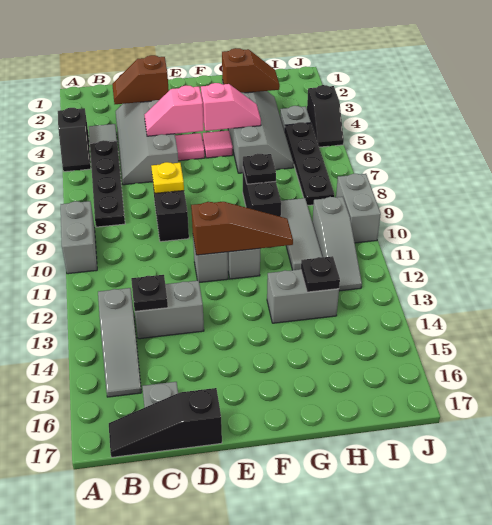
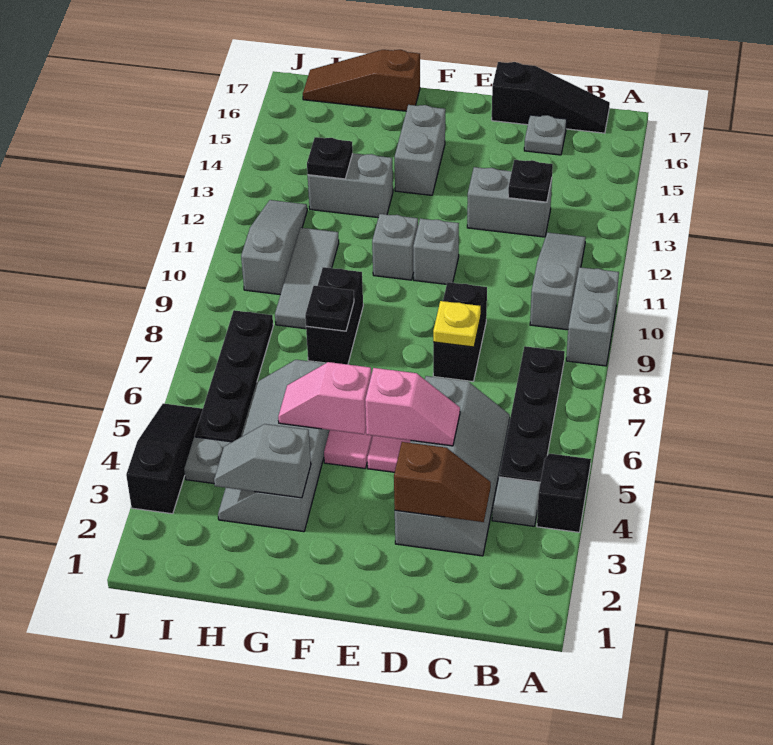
grey 1x3 slope [98,288,141,397] -> grey 1x3 slope moved to [530,232,586,330]
brown 1x3 slope [191,202,293,255] -> brown 1x3 slope moved to [303,50,420,111]
brown 1x2 slope [222,48,280,93] -> grey 1x2 slope [214,424,311,498]
black 1x2 slope [307,85,344,147] -> black 1x3 slope [126,403,203,514]
grey 1x2 brick [336,174,381,243] -> grey 1x2 brick moved to [395,105,445,195]

